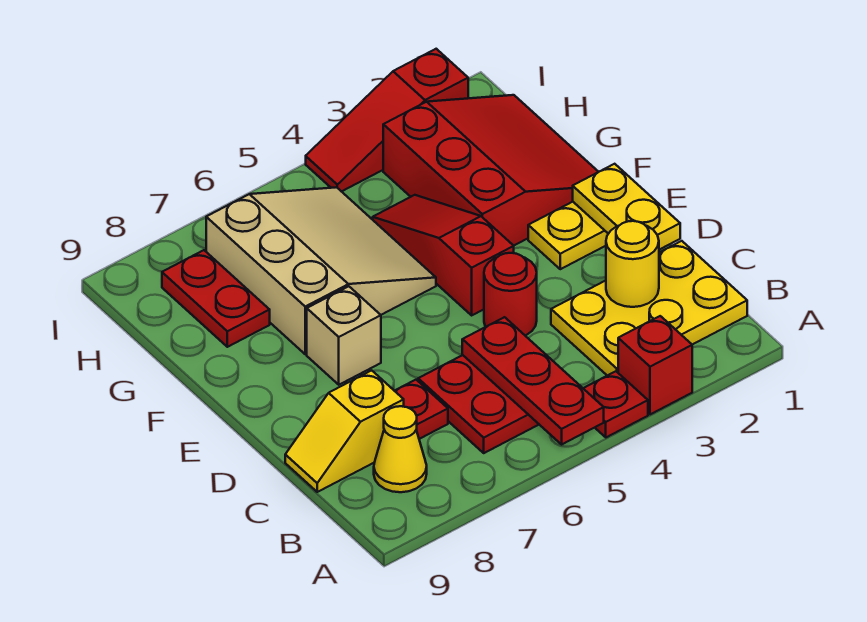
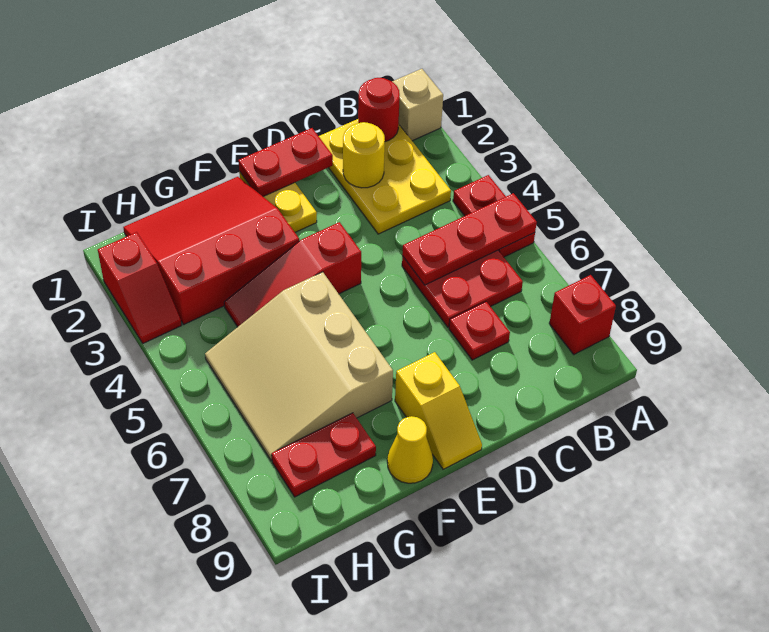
red 1x1 brick [618,316,692,414] -> red 1x1 brick moved to [549,275,616,354]
red 1x1 plate [583,371,648,437] -> red 1x2 plate [453,175,535,257]
yellow 1x1 cone [374,406,427,492] -> yellow 1x1 cone moved to [387,416,433,483]
yellow 1x2 slope [285,370,404,492] -> yellow 1x2 slope moved to [395,352,482,469]
yellow 1x2 plate [573,164,680,250] -> red 1x2 plate [238,128,333,196]
red 1x1 round brick [484,253,537,336] -> red 1x1 round brick moved to [358,78,400,142]
tan 1x1 brick [307,286,381,385] -> tan 1x1 brick moved to [392,69,443,141]
tan 3x3 slope [206,187,436,354] -> tan 3x3 slope turned to [205,272,393,461]
red 1x3 slope [306,49,468,192] -> red 1x2 slope [98,232,182,343]

